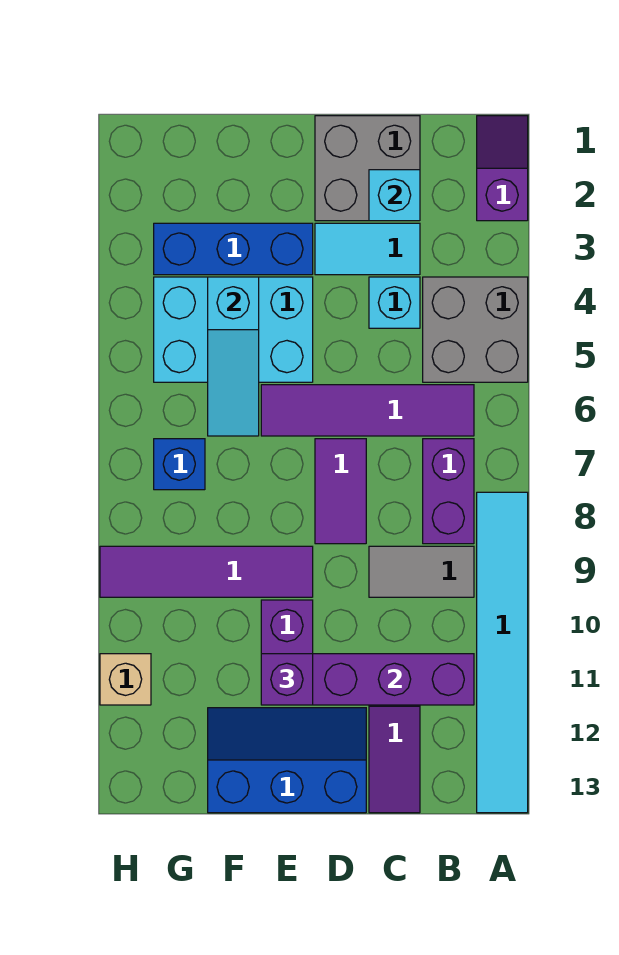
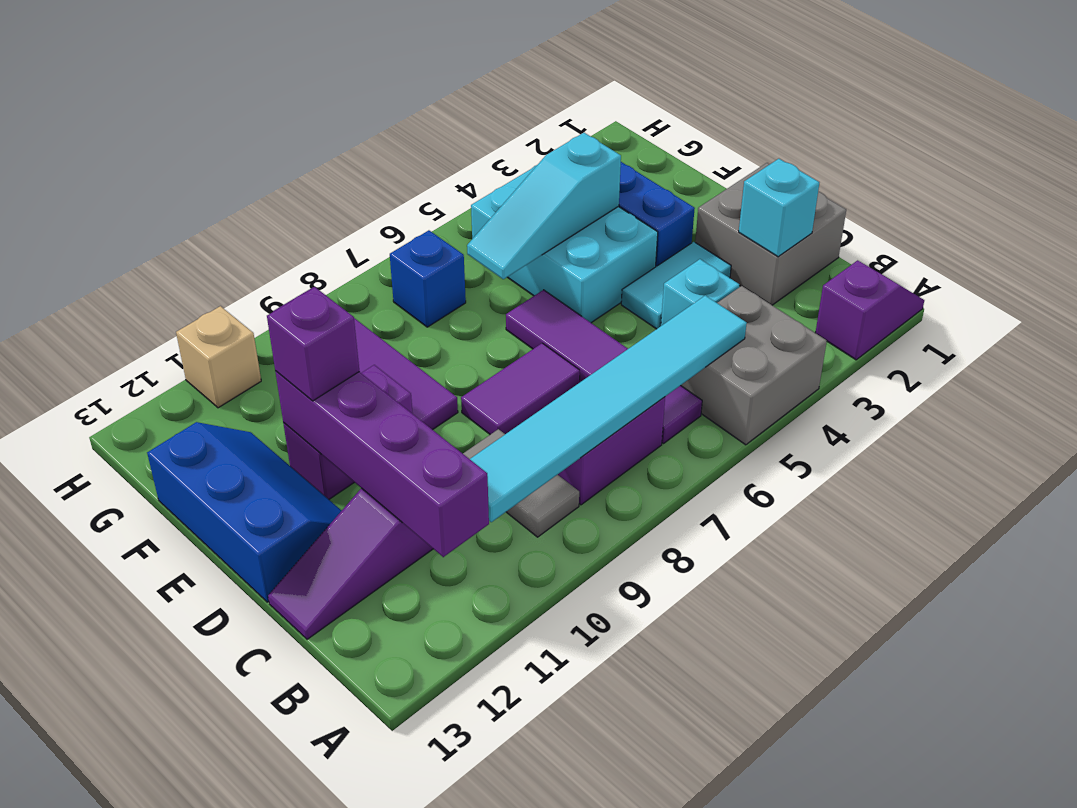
cyan 1x6 tile [477,492,528,813] -> cyan 1x6 tile moved to [470,295,747,522]
cyan 1x2 tile [315,223,420,275] -> cyan 1x2 tile turned to [621,242,731,329]

